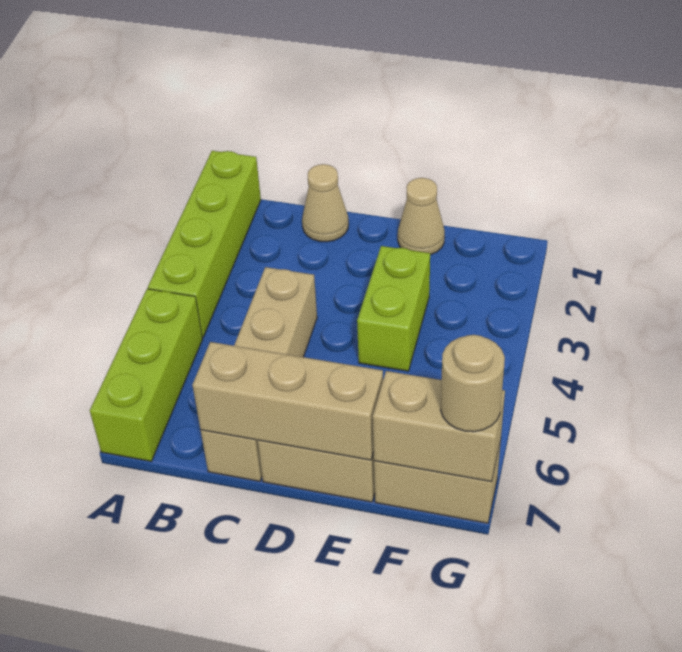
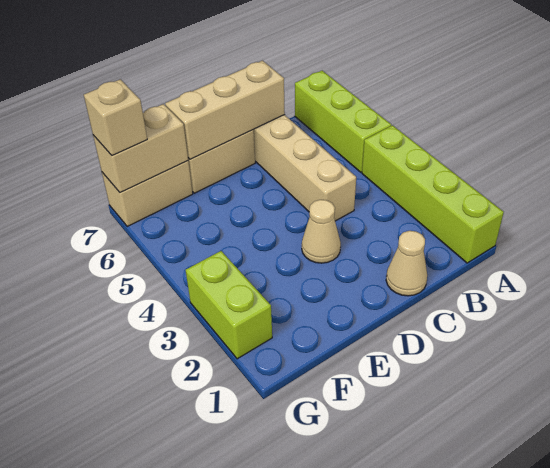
tan 1x1 cone [398,178,445,255] -> tan 1x1 cone moved to [302,200,341,263]
lime 1x2 brick [357,246,430,371] -> lime 1x2 brick moved to [186,251,272,359]
tan 1x1 round brick [441,335,505,432] -> tan 1x1 brick [84,79,147,155]

